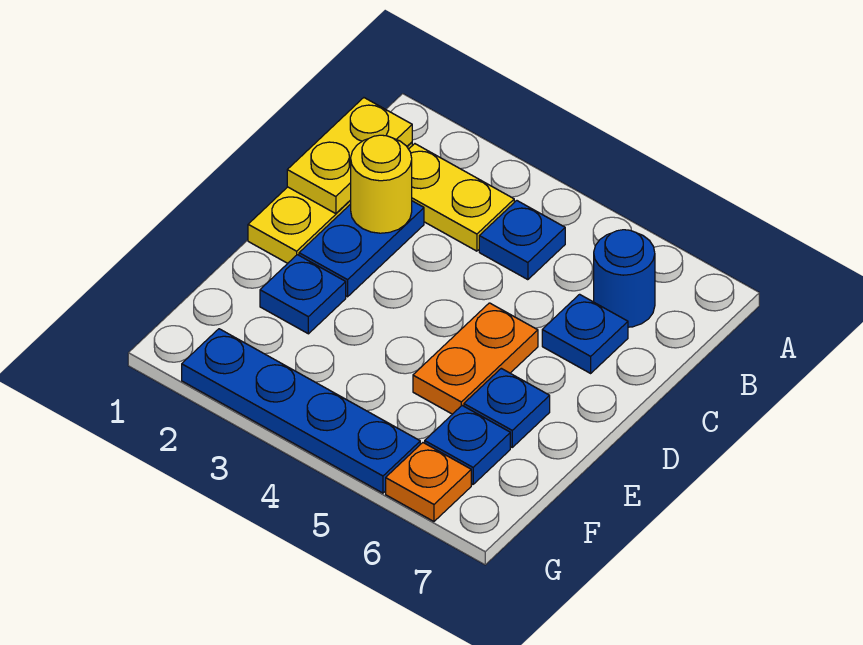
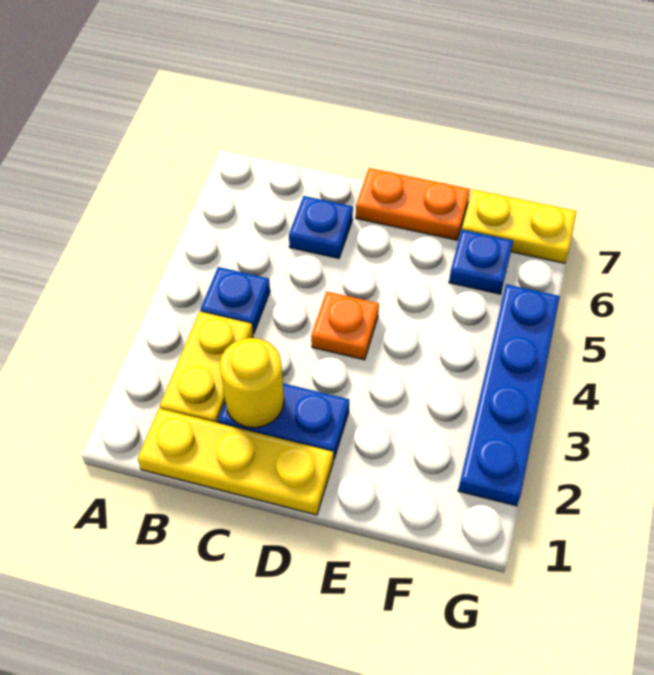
yellow 1x2 plate [287,98,412,214] -> yellow 1x2 plate moved to [462,190,577,263]
blue 1x1 round brick [594,230,655,327] -> none
orange 1x2 plate [413,303,538,414] -> orange 1x2 plate moved to [356,168,470,240]
blue 1x1 plate [260,255,346,334] -> none
blue 1x1 plate [464,368,550,447] -> none
orange 1x1 plate [386,443,471,521] -> orange 1x1 plate moved to [311,292,379,360]

